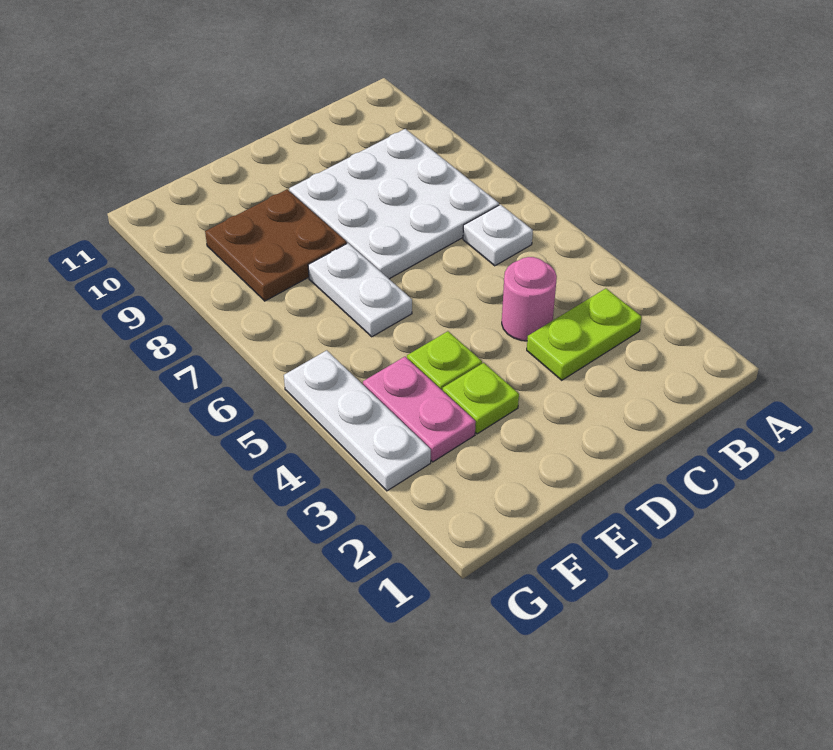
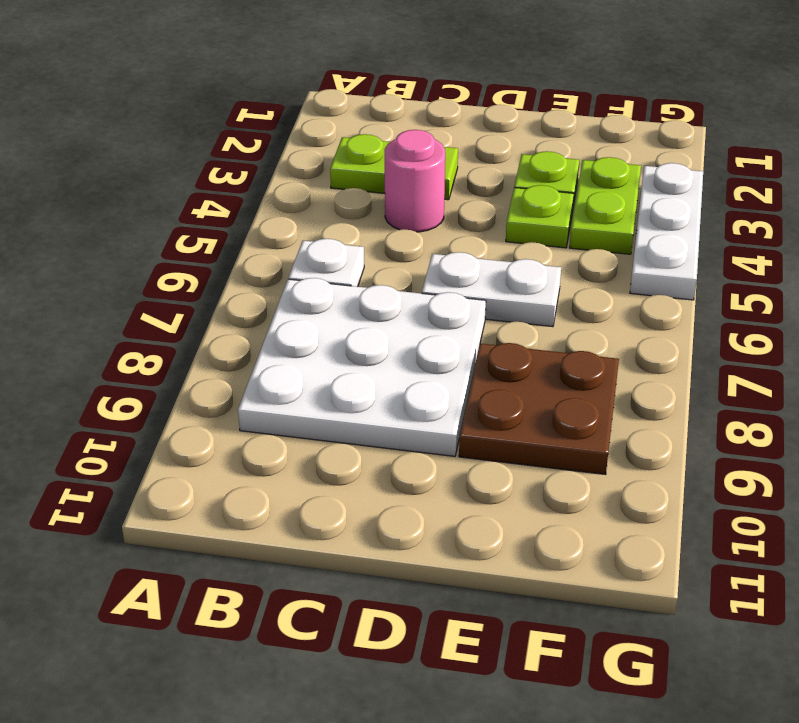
white 1x2 plate [308,243,412,337] -> white 1x2 plate turned to [422,252,561,327]
pink 1x2 plate [363,357,476,462] -> lime 1x2 plate [570,157,641,254]

